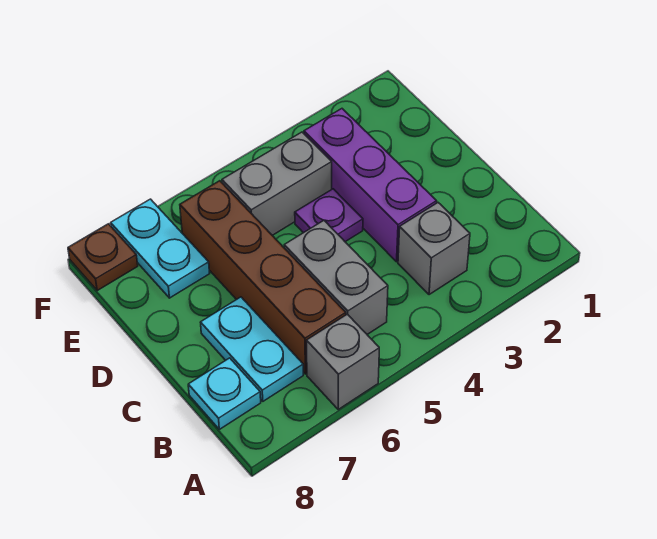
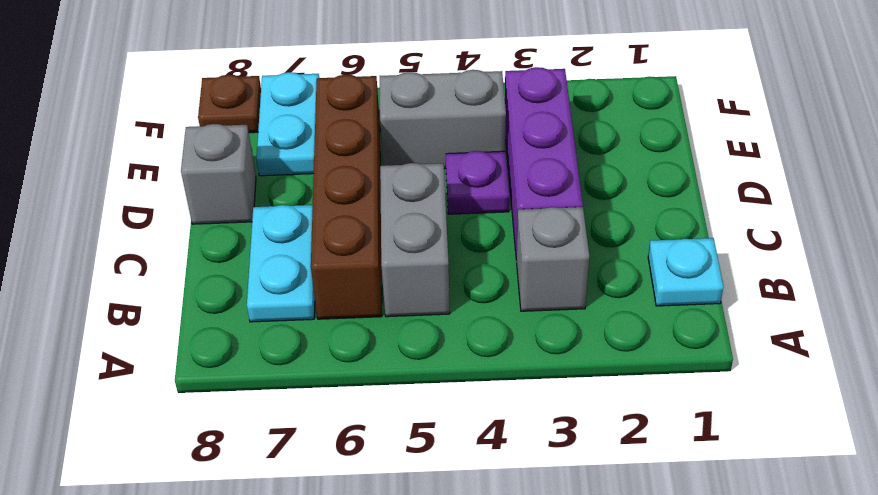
grey 1x1 brick [307,314,379,409] -> grey 1x1 brick moved to [181,124,256,224]
cyan 1x1 plate [188,358,261,429] -> cyan 1x1 plate moved to [648,238,724,306]

